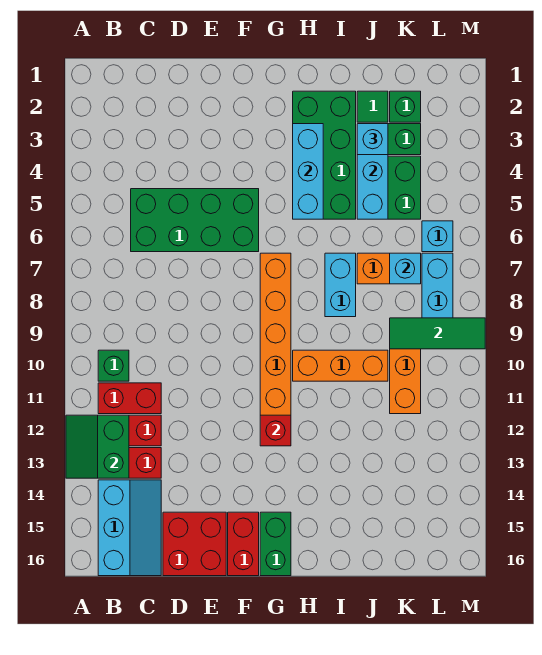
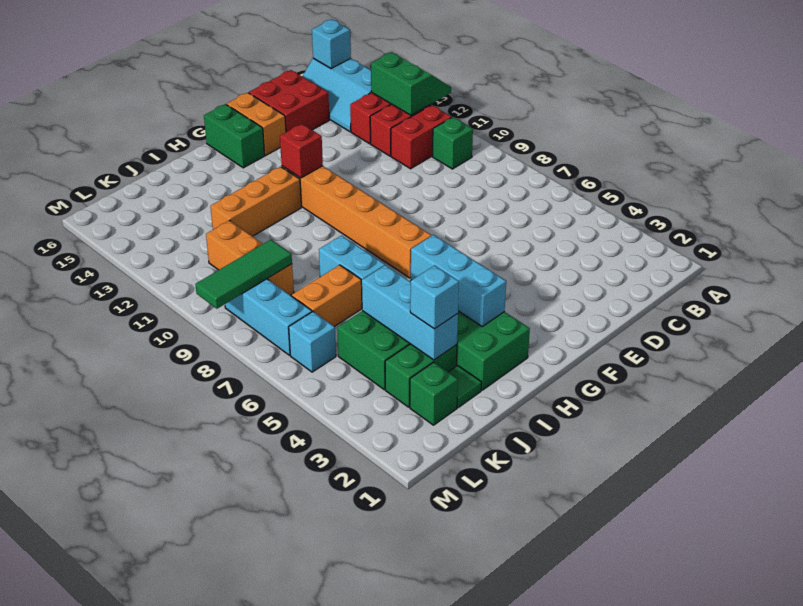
green 2x4 brick [131,189,259,252] -> none
red 1x2 brick [228,512,259,576] -> orange 1x2 brick [227,93,286,155]
orange 1x3 brick [293,350,388,381] -> orange 1x3 brick moved to [210,167,301,236]
cyan 1x1 brick [390,253,421,284] -> cyan 1x1 brick moved to [312,19,351,69]

